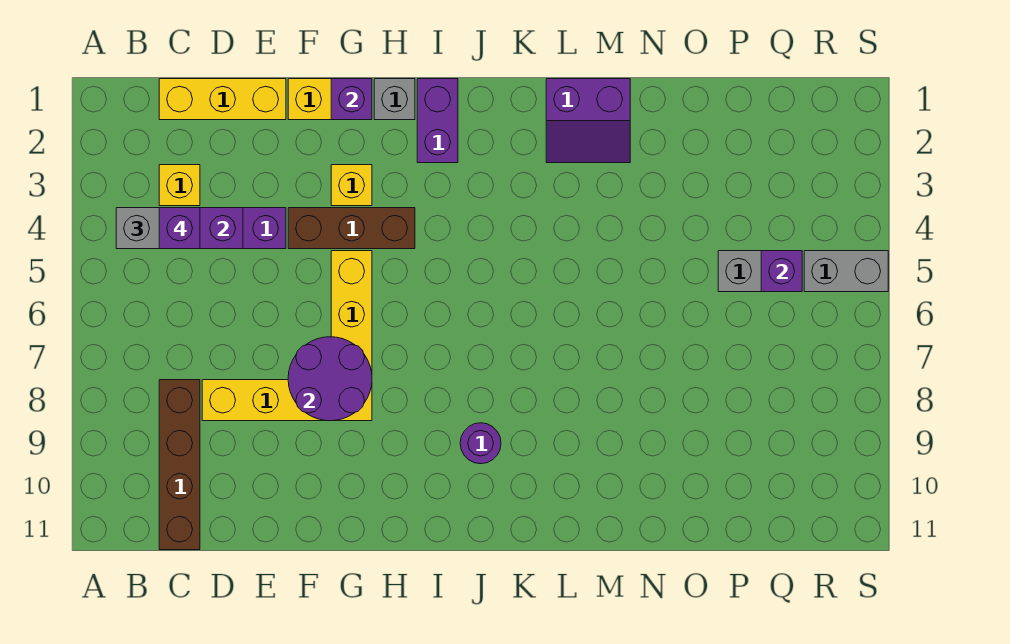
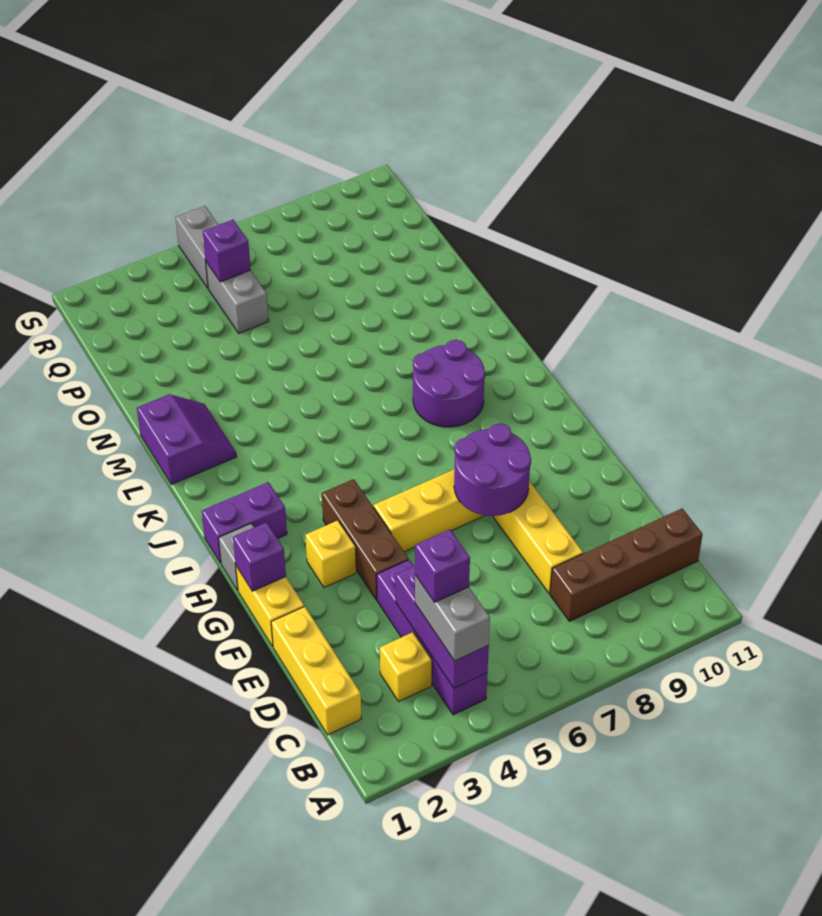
purple 1x1 round brick [460,423,501,464] -> purple 2x2 round brick [413,340,485,427]

